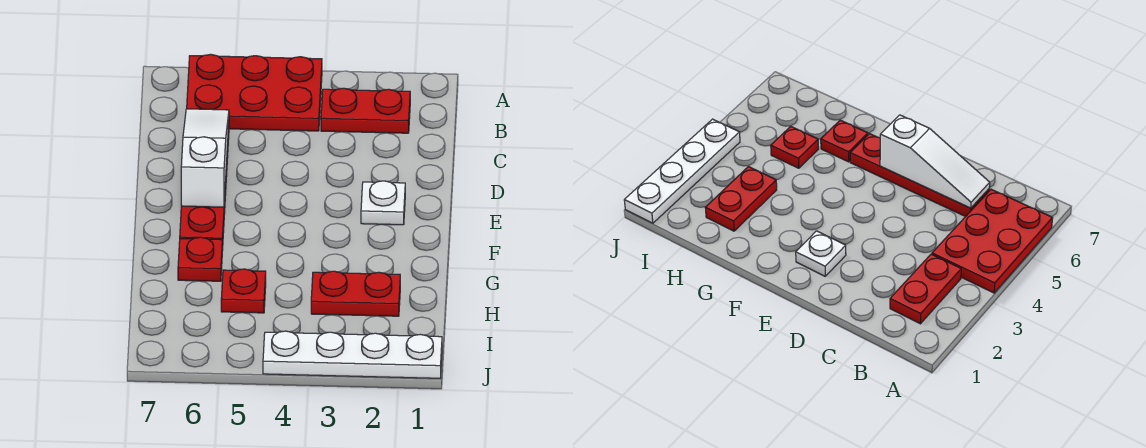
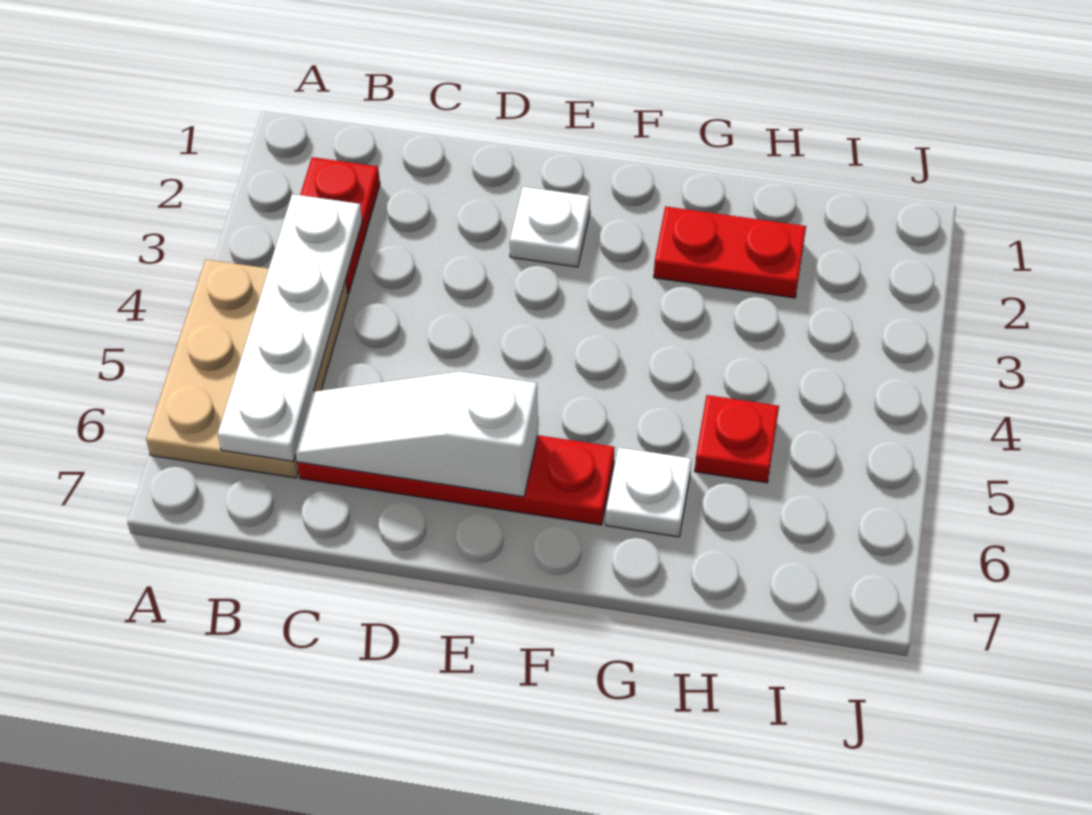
red 2x3 plate [187,54,322,131] -> tan 2x3 plate [146,259,348,478]
red 1x1 plate [178,237,222,281] -> white 1x1 plate [606,447,692,537]
red 1x2 plate [311,271,400,316] -> red 1x2 plate turned to [654,206,806,298]
white 1x4 plate [263,331,442,378] -> white 1x4 plate moved to [218,194,362,461]

